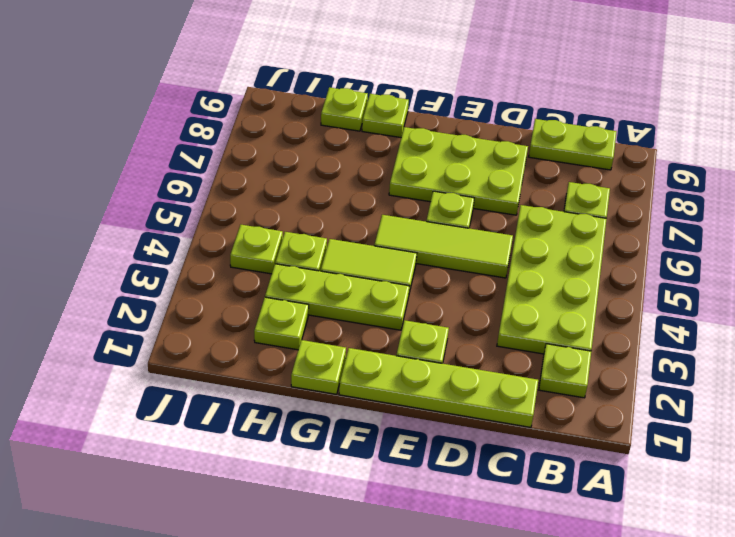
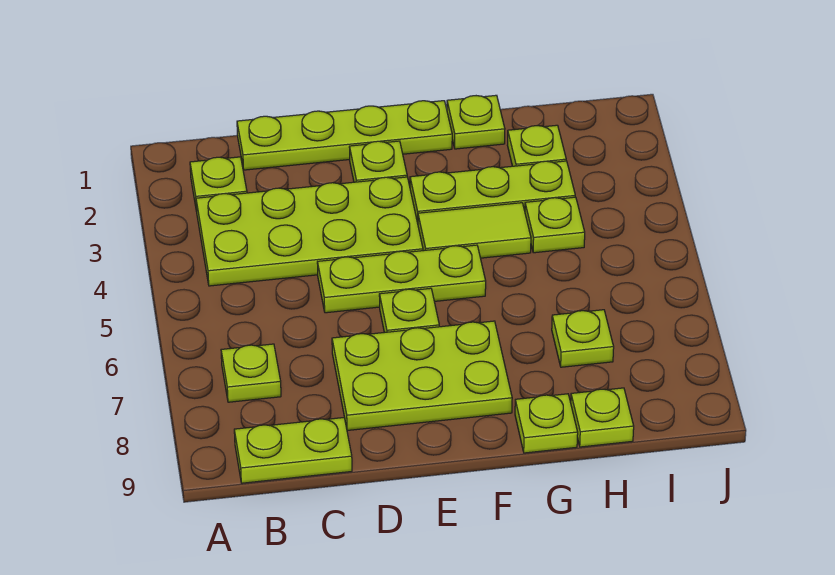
lime 2x4 plate [497,205,607,354] -> lime 2x4 plate turned to [196,177,423,286]
lime 1x3 tile [374,215,513,278] -> lime 1x3 plate [317,245,486,313]
lime 1x1 plate [230,225,283,274] -> lime 1x1 plate moved to [552,310,614,367]

